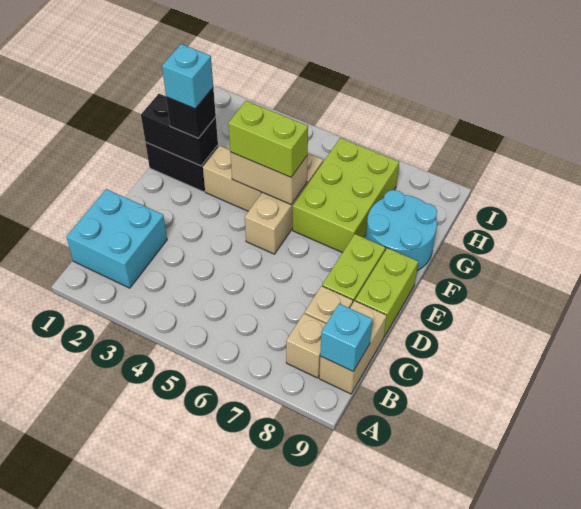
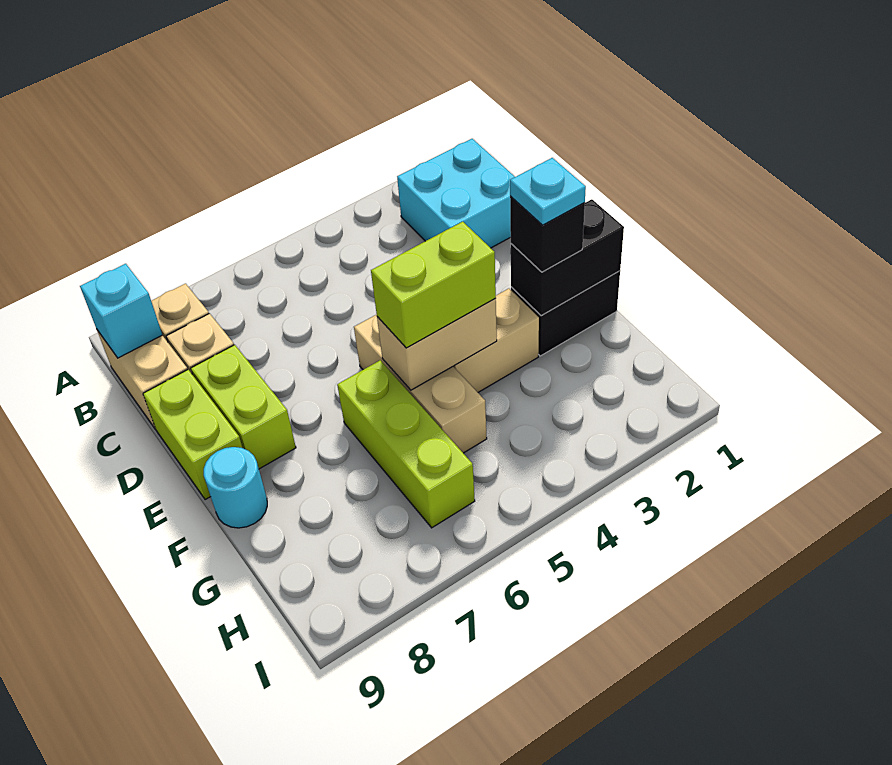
cyan 1x1 brick [162,44,213,109] -> cyan 1x1 plate [510,158,586,225]
lime 2x3 brick [293,138,399,253] -> lime 1x3 brick [337,360,475,528]
cyan 2x2 round brick [366,190,437,270] -> cyan 1x1 round brick [204,447,267,528]

